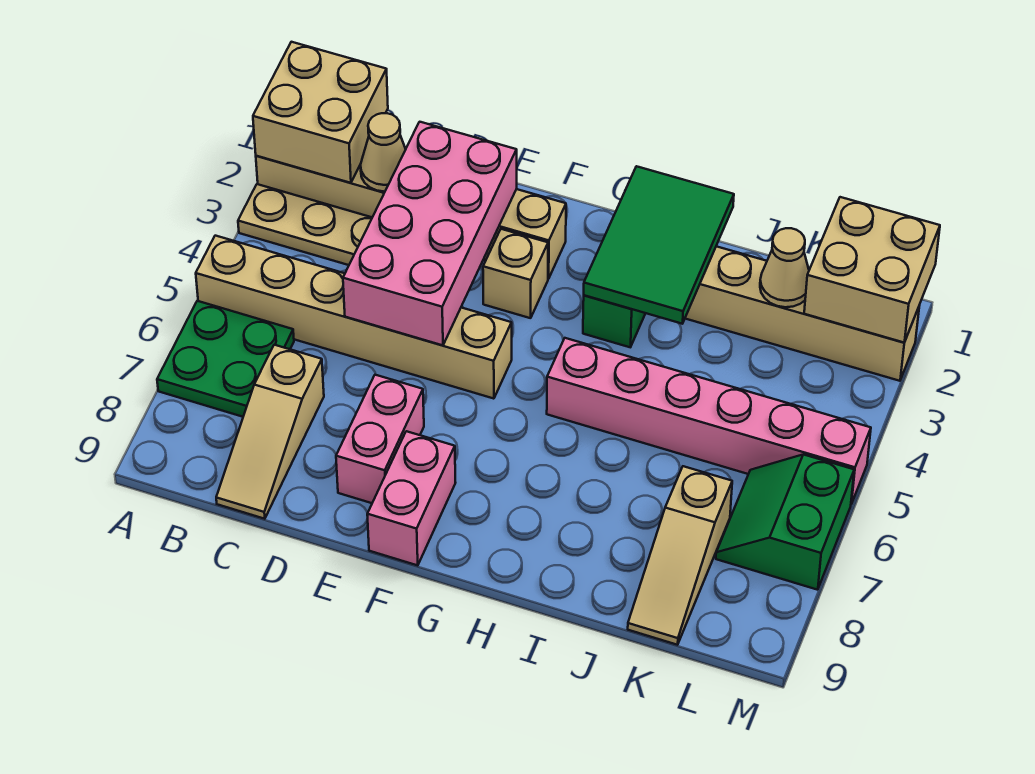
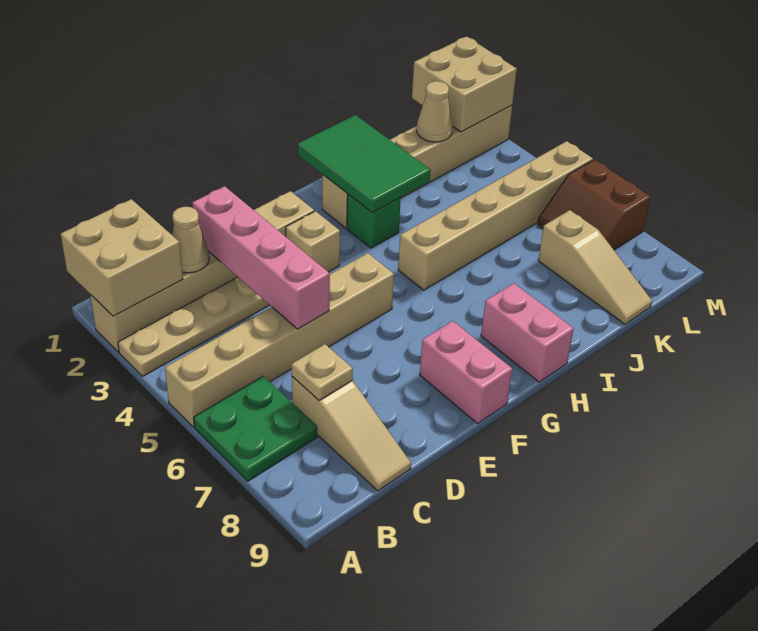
none -> tan 1x1 plate [292,344,353,401]
pink 2x4 brick [343,122,517,345] -> pink 1x4 brick [192,186,330,329]
pink 1x2 brick [336,375,424,503] -> pink 1x2 brick moved to [481,283,574,382]
pink 1x6 brick [547,338,871,504] -> tan 1x6 brick [398,141,593,290]
green 2x2 slope [716,454,854,590] -> brown 2x2 slope [538,160,651,250]

